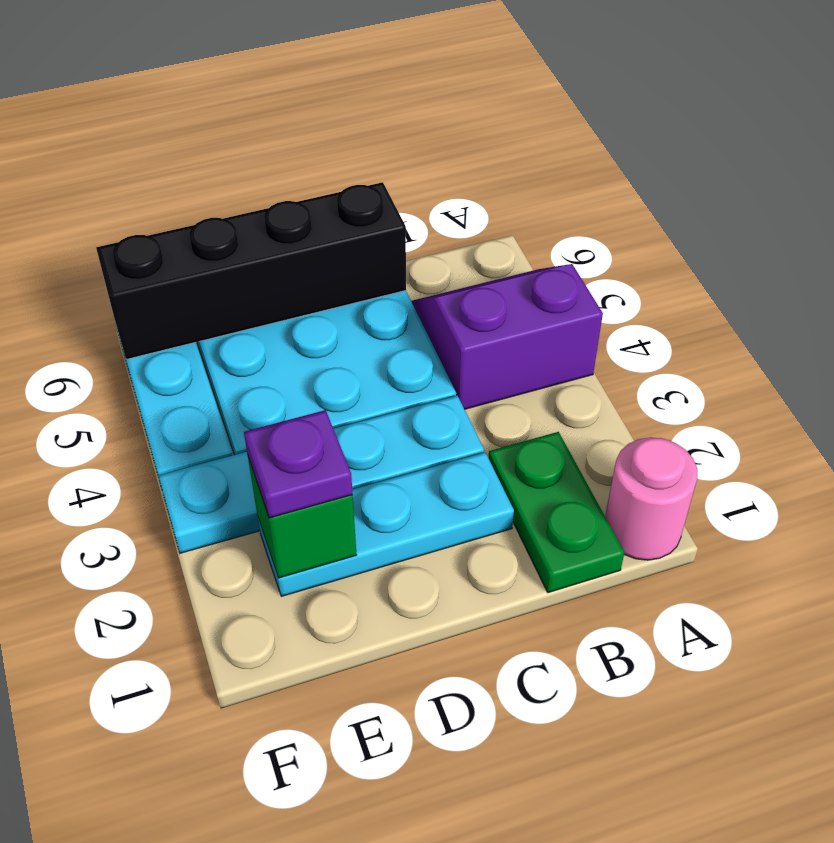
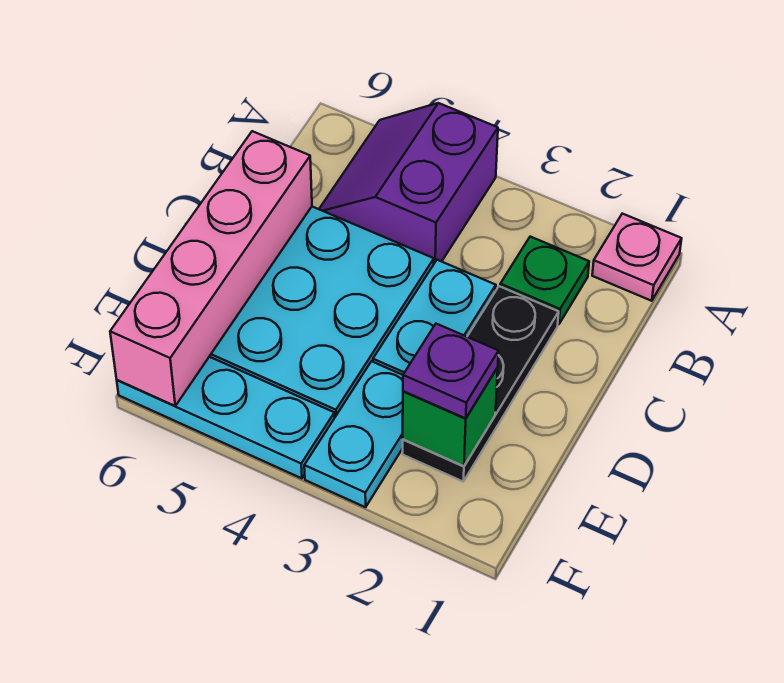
pink 1x1 round brick [605,437,697,560] -> pink 1x1 plate [592,214,682,301]
green 1x2 plate [489,432,624,593] -> green 1x1 plate [500,237,589,324]
cyan 1x3 plate [258,452,514,596] -> black 1x3 plate [403,286,559,481]
black 1x4 brick [96,182,406,359] -> pink 1x4 brick [110,131,312,406]

